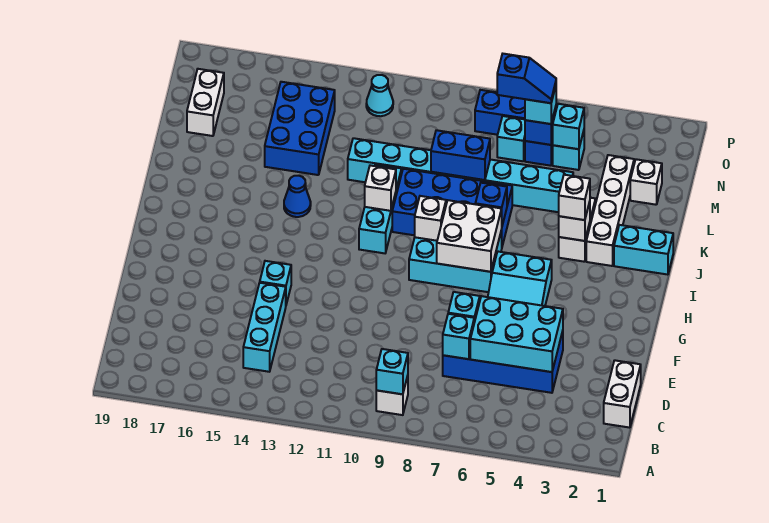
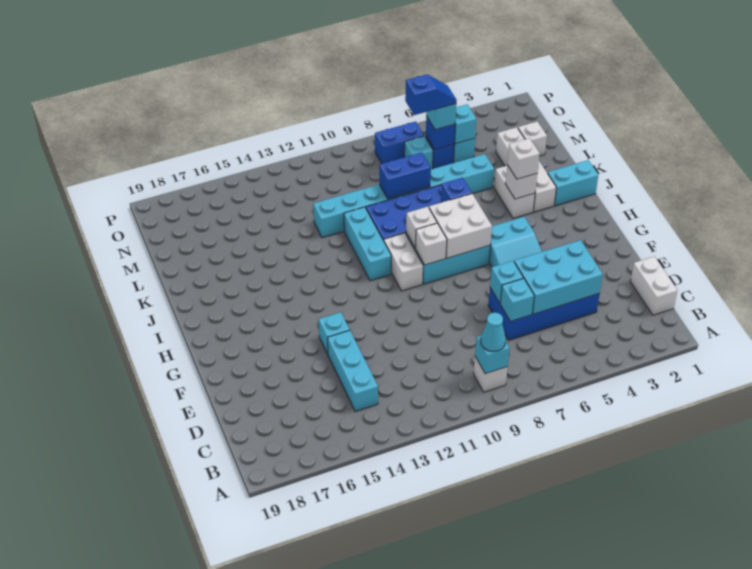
white 1x1 brick [365,165,396,211] -> white 1x1 brick moved to [415,223,447,265]
blue 1x1 cone [284,176,311,217] -> none
blue 2x3 brick [265,82,335,175] -> none
white 1x2 brick [187,69,224,136] -> white 1x2 brick moved to [384,233,423,291]
cyan 1x1 cone [366,75,393,116] -> cyan 1x1 cone moved to [481,312,506,352]

